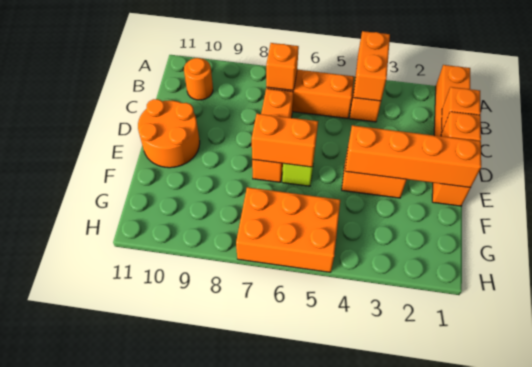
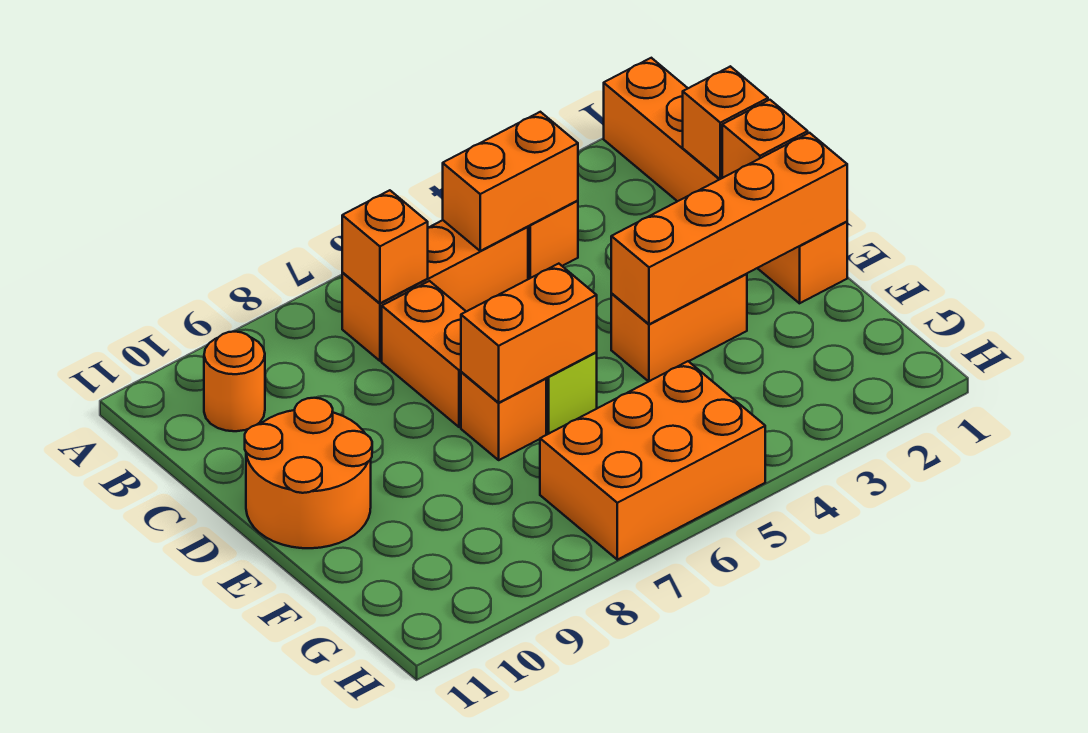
orange 1x2 brick [353,31,390,101] -> orange 1x2 brick turned to [443,112,578,251]

